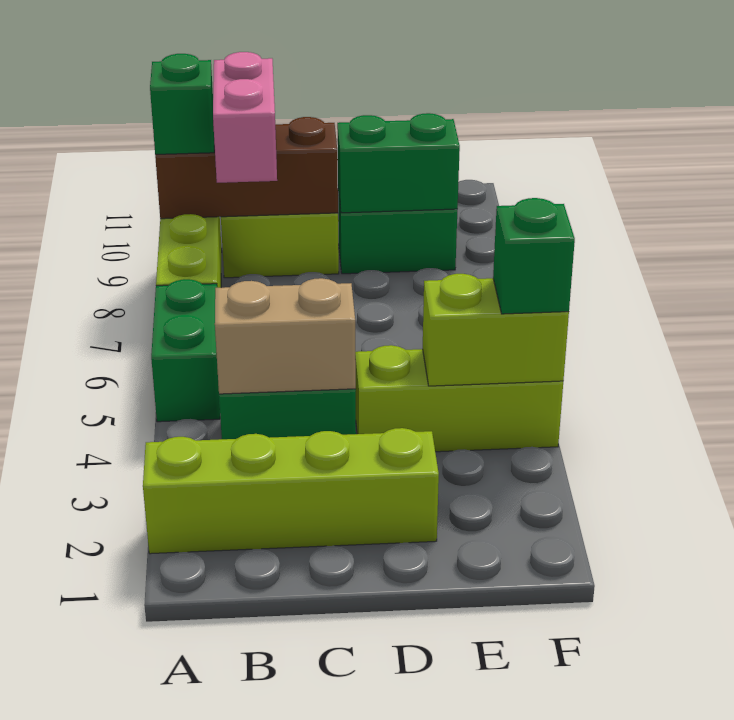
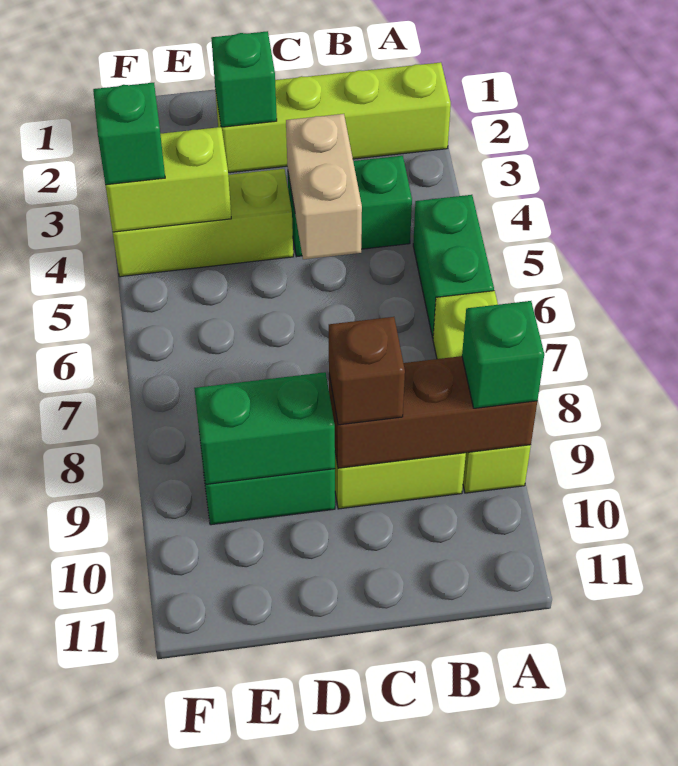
tan 1x2 brick [215,278,356,394] -> tan 1x2 brick turned to [286,114,362,259]
pink 1x2 brick [213,52,277,183] -> none
none -> brown 1x1 brick [329,317,405,425]
none -> green 1x1 brick [211,31,277,127]

